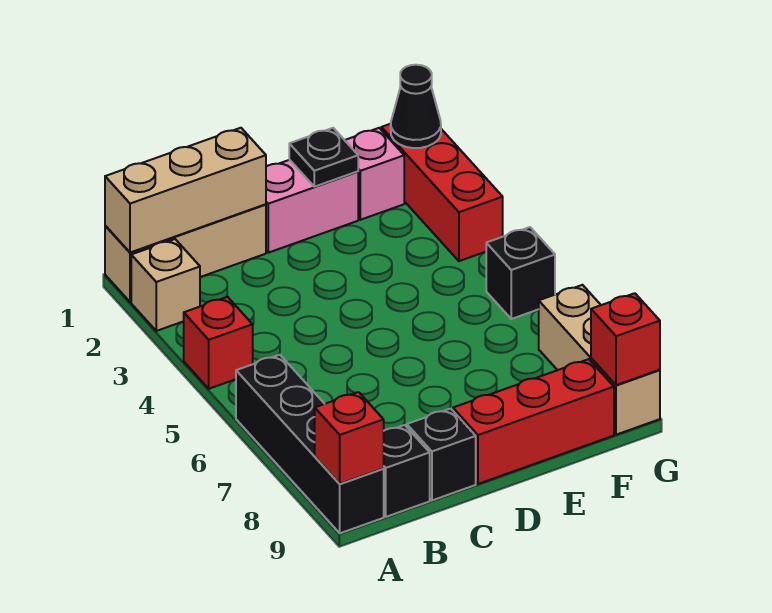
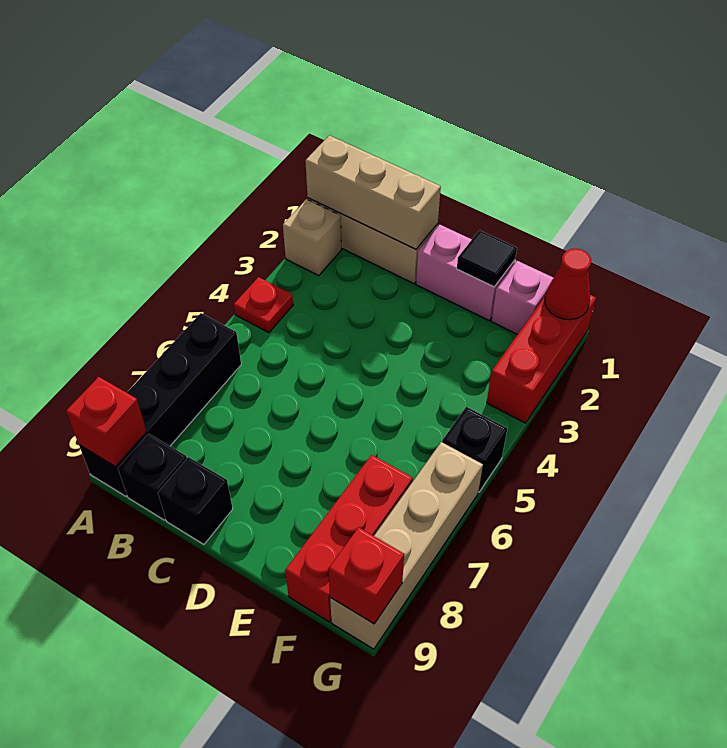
red 1x1 brick [184,297,253,389] -> red 1x1 plate [234,277,293,333]
red 1x3 brick [453,359,614,484] -> red 1x3 brick turned to [285,455,413,622]
black 1x1 plate [289,128,358,187] -> black 1x1 tile [457,230,517,287]
black 1x1 cone [391,65,441,148] -> red 1x1 cone [545,249,591,320]
tan 1x3 brick [539,285,660,435] -> tan 1x4 brick [330,442,483,649]

